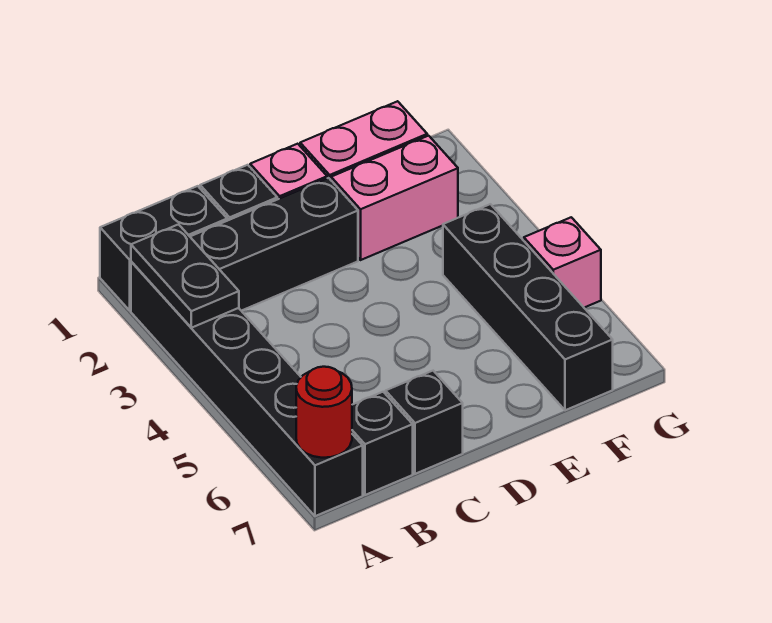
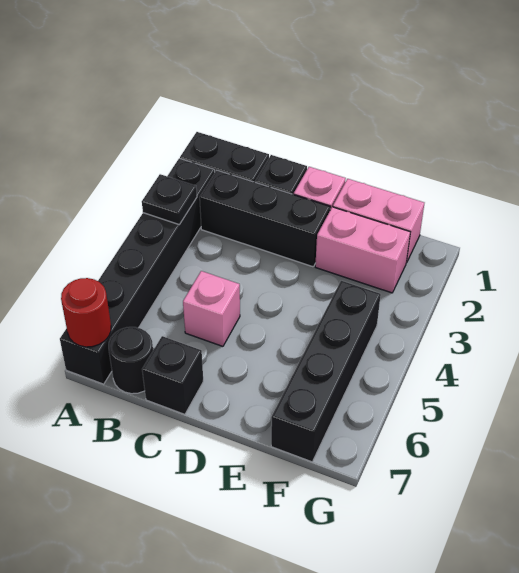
black 1x2 plate [131,224,239,328] -> black 1x1 plate [142,174,197,224]
black 1x1 brick [352,392,413,495] -> black 1x1 round brick [109,327,153,394]
pink 1x1 brick [524,217,601,308] -> pink 1x1 brick moved to [183,271,240,346]

